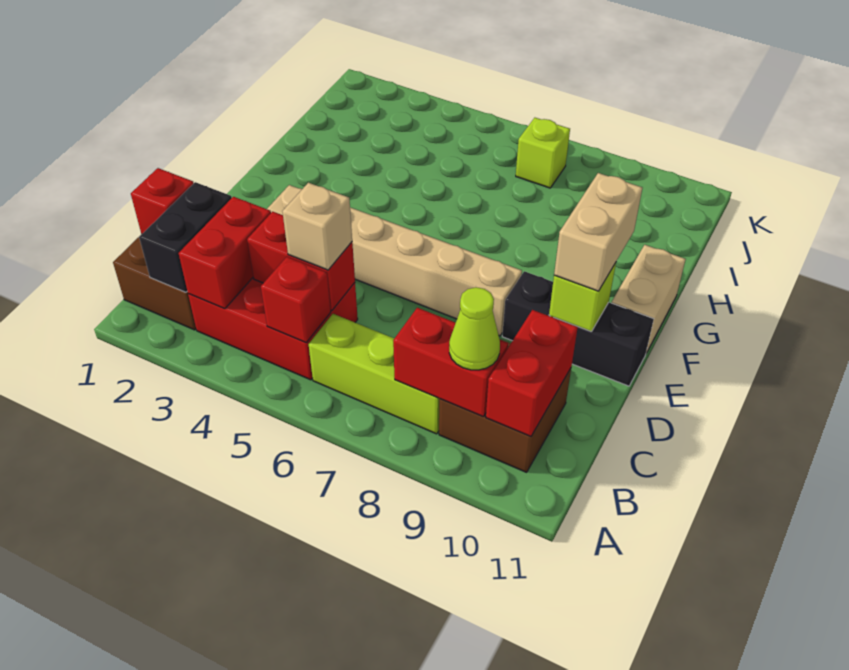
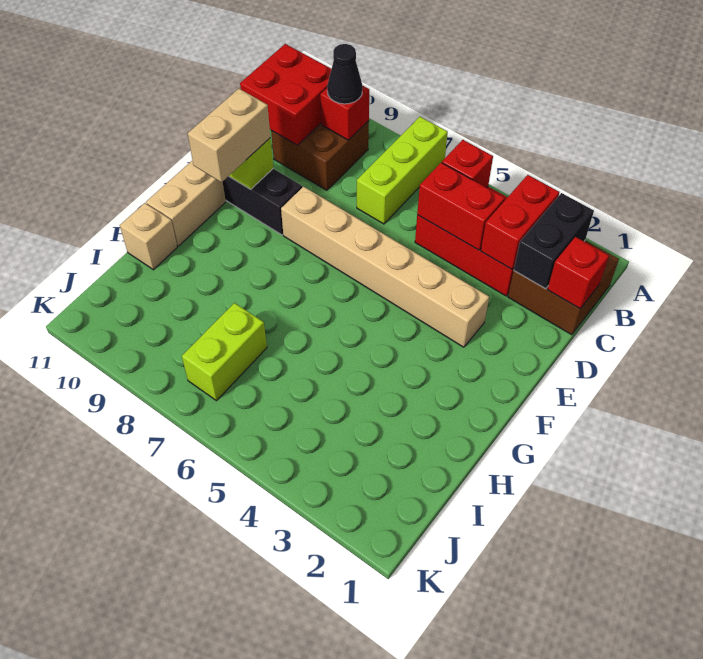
lime 1x3 brick [309,314,439,434] -> lime 1x3 brick turned to [357,117,448,224]
red 1x2 brick [393,308,508,417] -> red 1x1 brick [320,85,369,140]
lime 1x1 cone [449,287,500,370] -> black 1x1 cone [327,44,363,104]
red 1x2 brick [486,310,578,436] -> red 2x2 brick [240,44,331,145]
tan 1x1 brick [282,183,352,270] -> tan 1x1 brick moved to [120,203,177,270]
lime 1x1 brick [516,118,570,188] -> lime 1x2 brick [182,303,267,401]

